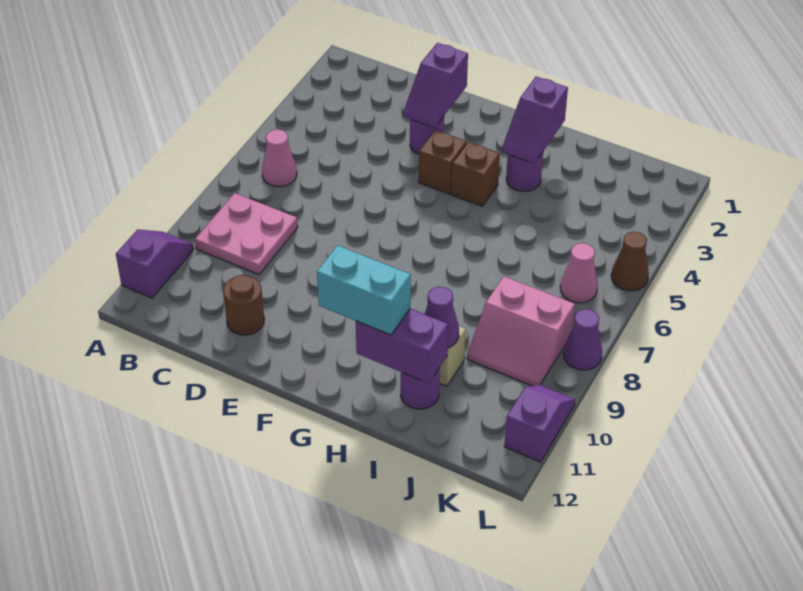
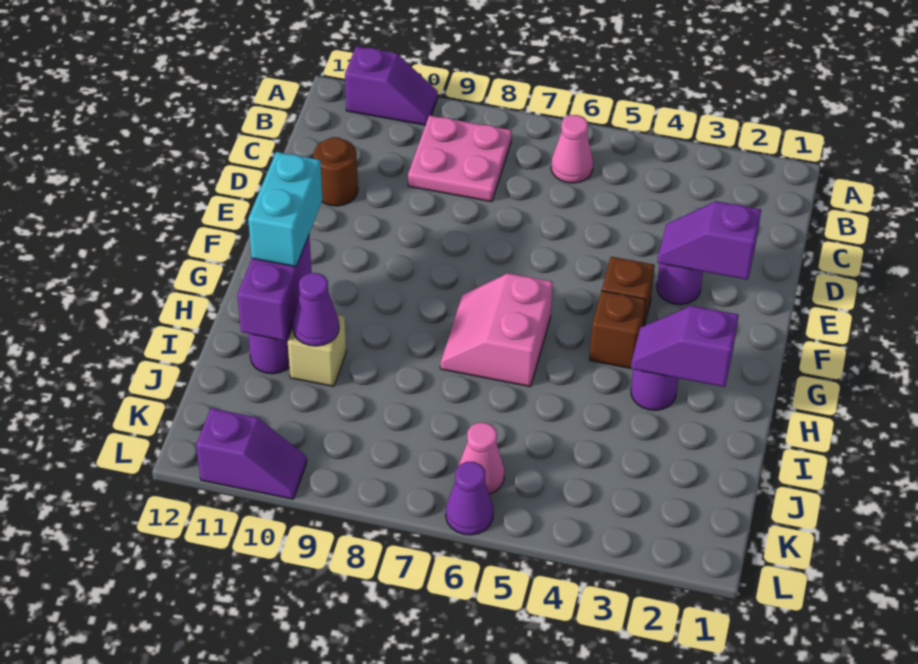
pink 2x2 slope [467,276,575,386] -> pink 2x2 slope moved to [440,273,553,387]
brown 1x1 cone [611,232,649,291] -> none
purple 1x1 cone [563,309,602,370] -> purple 1x1 cone moved to [446,462,493,535]

